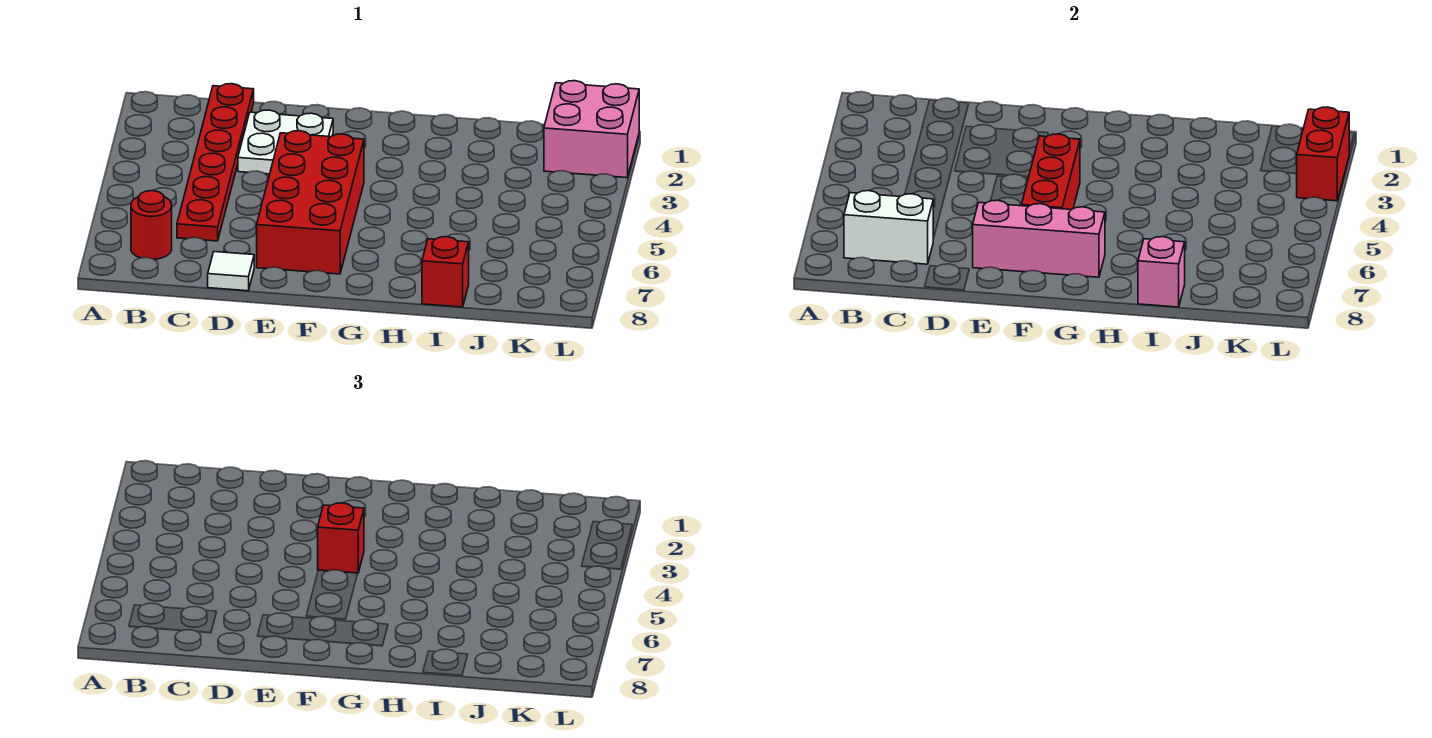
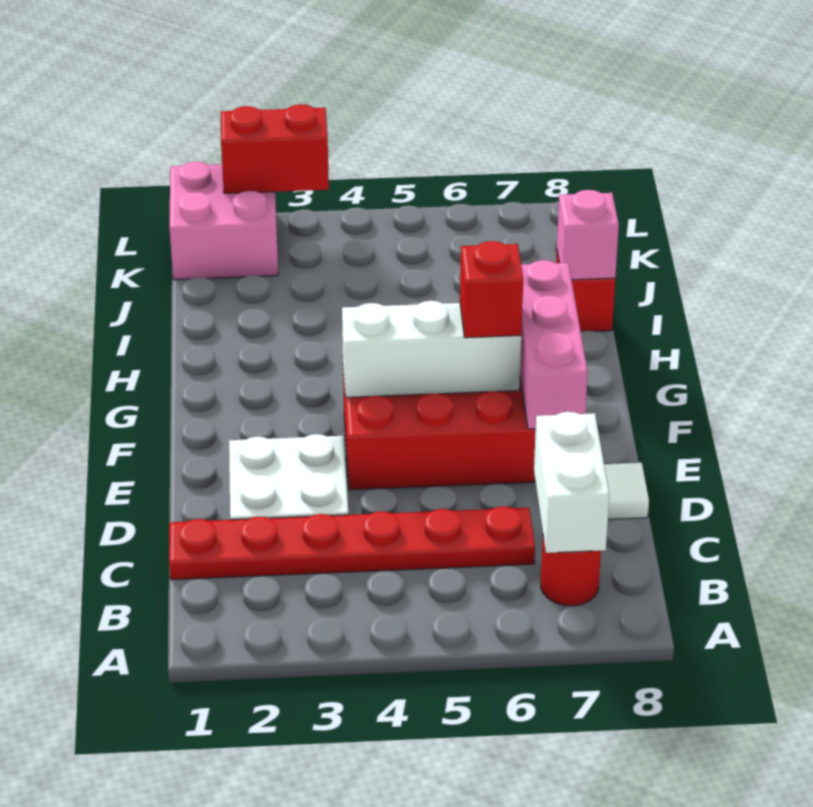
red 1x3 brick [1021,134,1080,209] -> white 1x3 brick [342,301,521,397]
red 1x1 brick [318,503,364,573] -> red 1x1 brick moved to [460,241,523,338]

